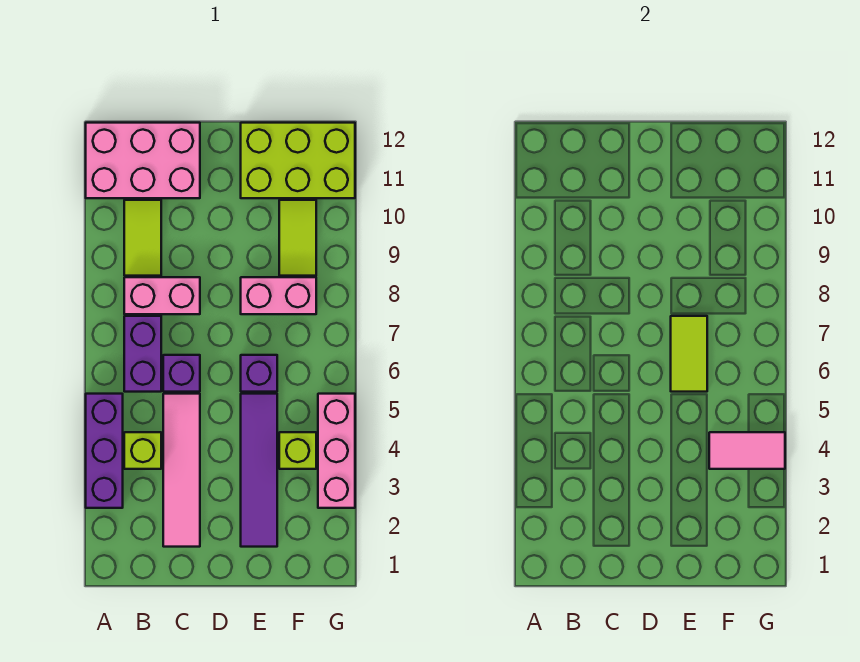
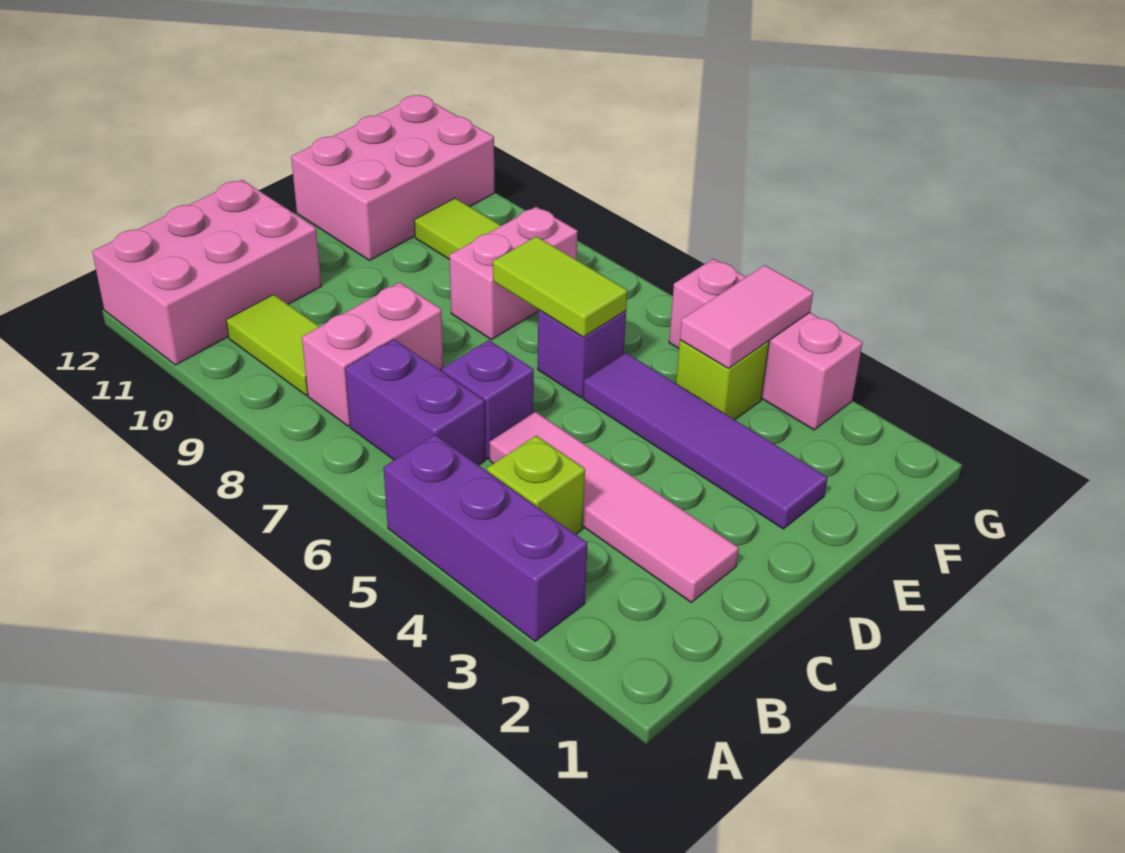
lime 2x3 brick [241,123,355,198] -> pink 2x3 brick [291,95,494,261]

